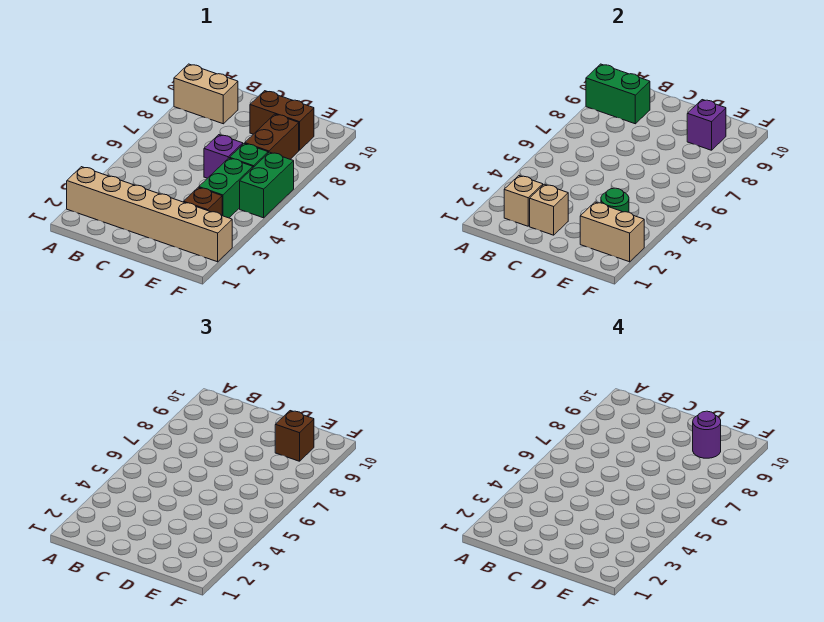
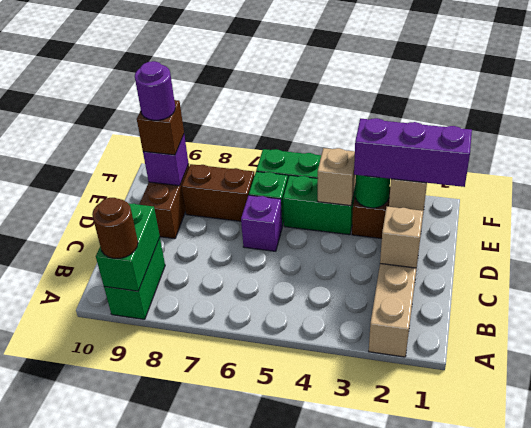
tan 1x2 brick [174,64,238,124] -> green 1x2 brick [104,238,165,319]
none -> brown 1x1 round brick [92,198,138,258]
tan 1x1 brick [504,176,543,226] -> tan 1x1 brick moved to [318,148,356,206]
none -> purple 1x3 brick [354,118,472,187]

